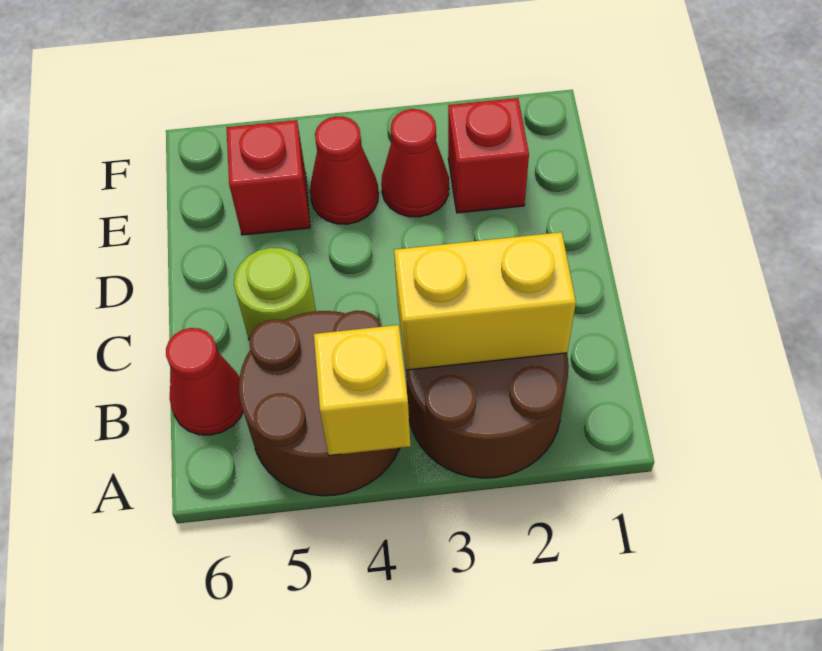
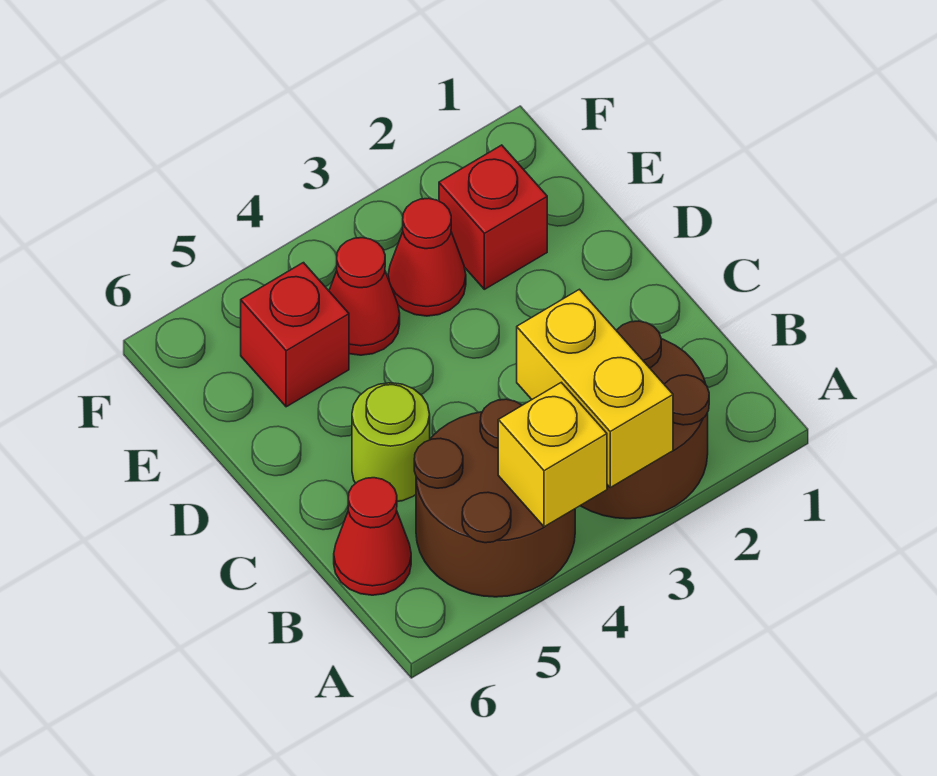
yellow 1x2 brick [394,232,576,370] -> yellow 1x2 brick turned to [517,289,673,487]

